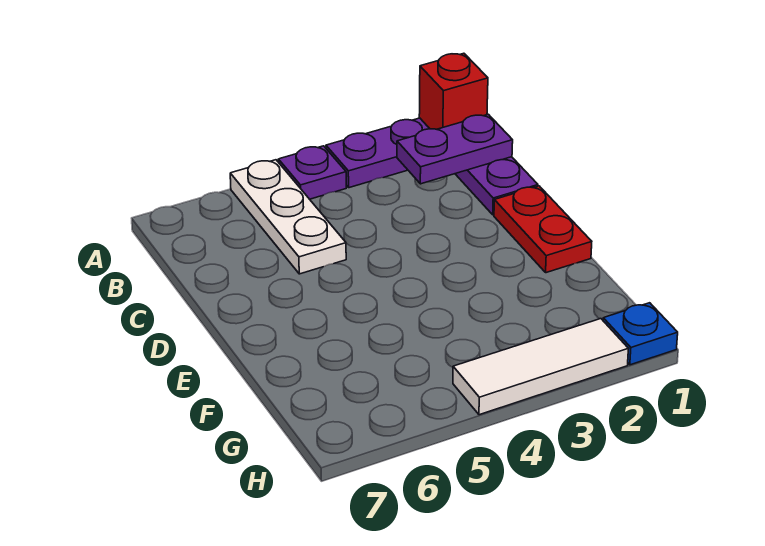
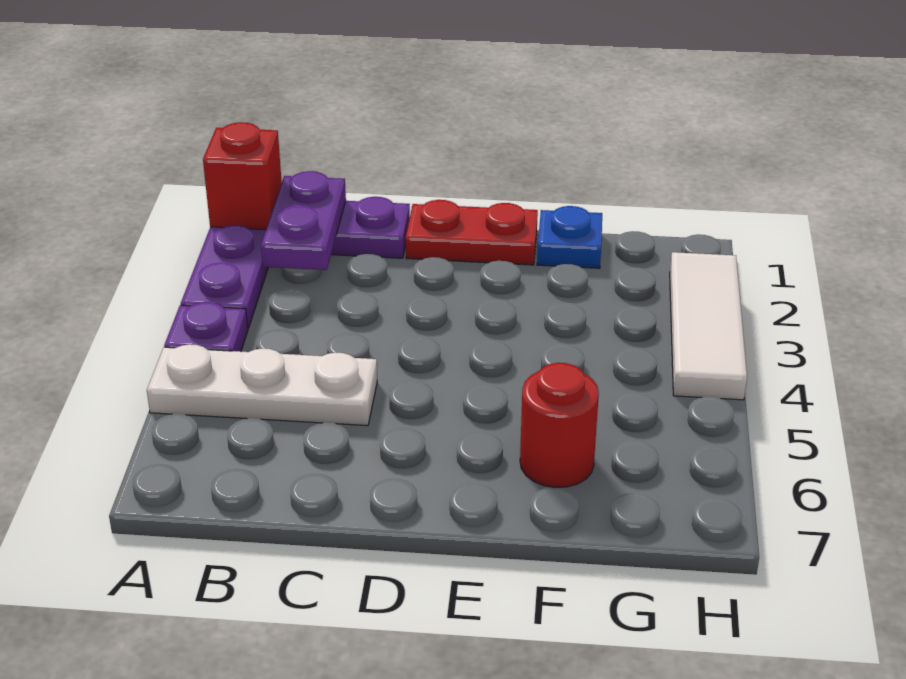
none -> red 1x1 round brick [520,363,599,487]
blue 1x1 plate [603,303,678,365] -> blue 1x1 plate moved to [537,206,602,268]

